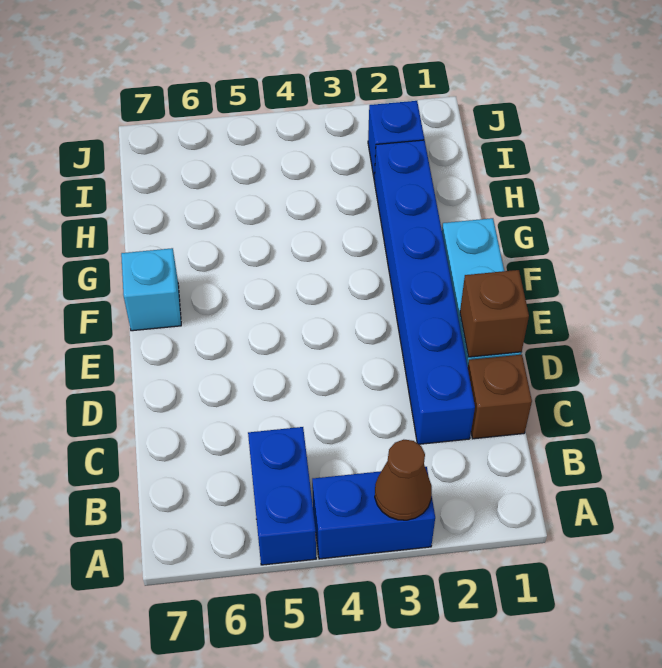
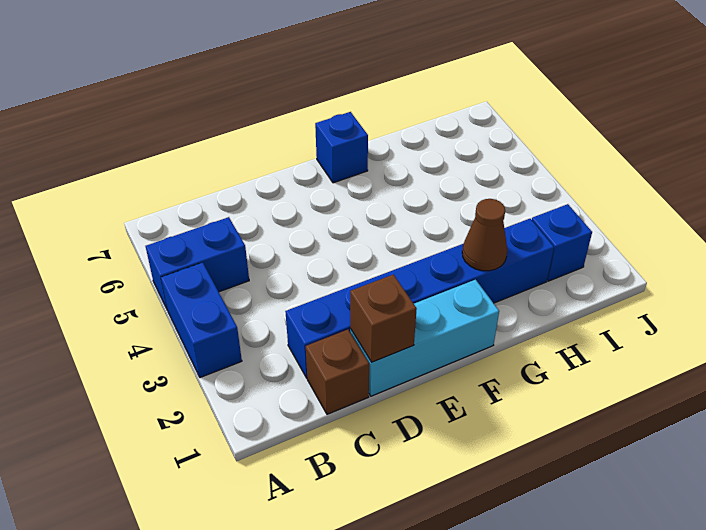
brown 1x1 cone [375,440,432,520] -> brown 1x1 cone moved to [462,199,507,271]
cyan 1x1 brick [121,248,181,331] -> blue 1x1 brick [315,112,368,183]

